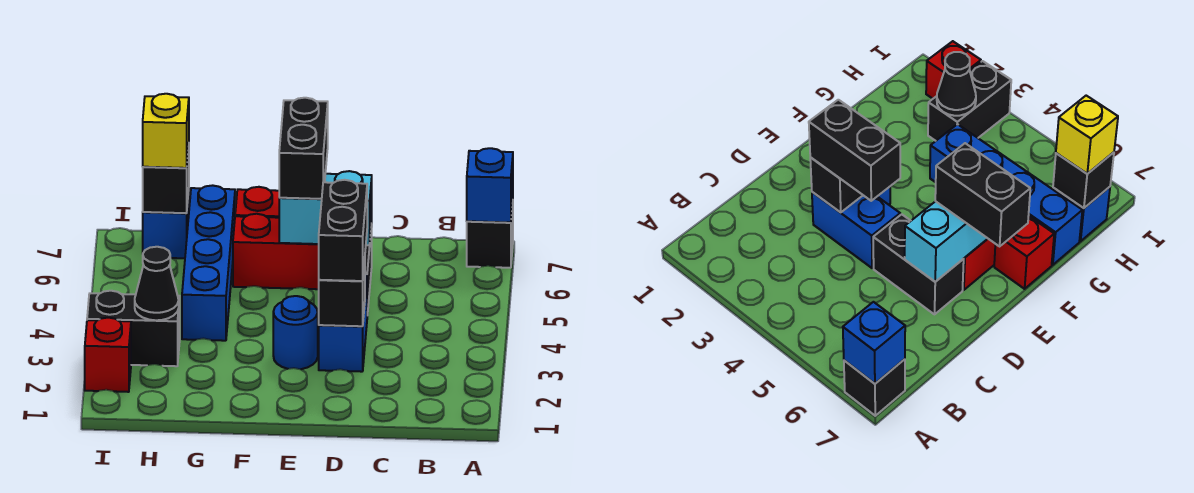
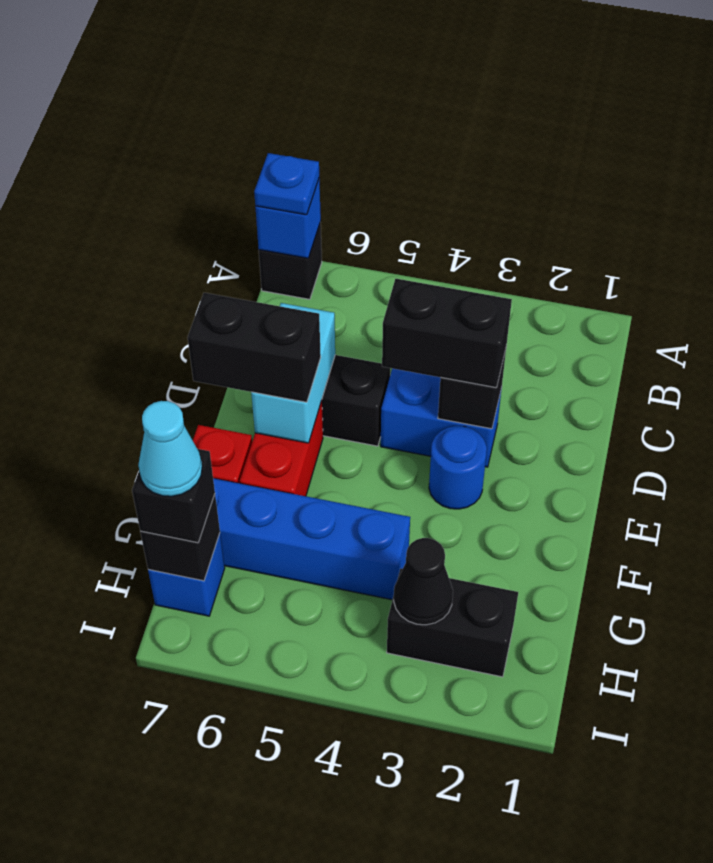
none -> blue 1x1 plate [254,153,319,215]
black 1x2 brick [87,291,180,366] -> black 1x2 brick turned to [387,569,518,677]
yellow 1x1 brick [143,94,189,168] -> black 1x1 brick [132,449,215,543]
none -> cyan 1x1 cone [138,401,202,496]
red 1x1 brick [85,318,131,392] -> none

